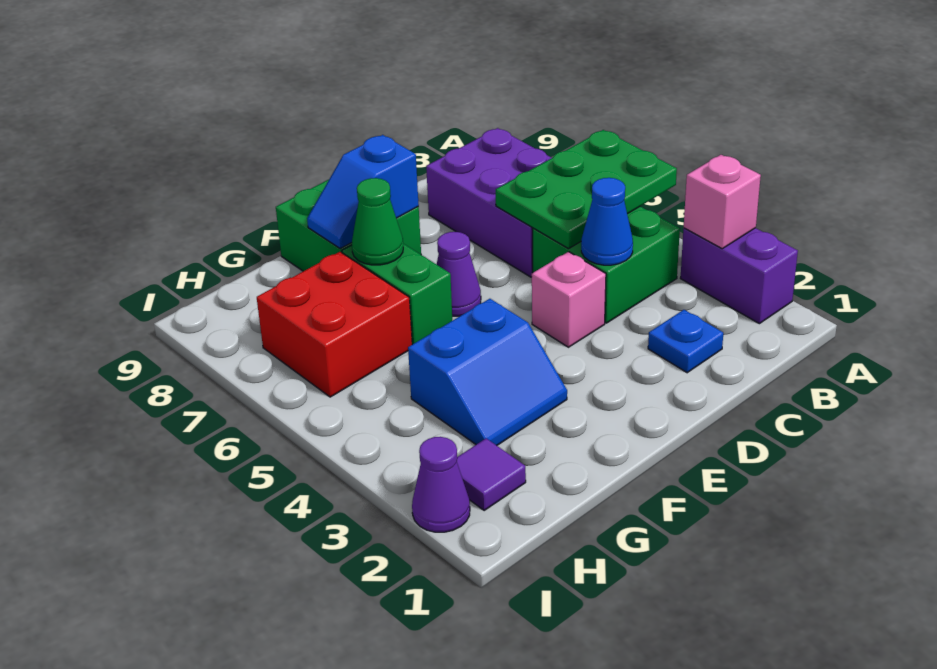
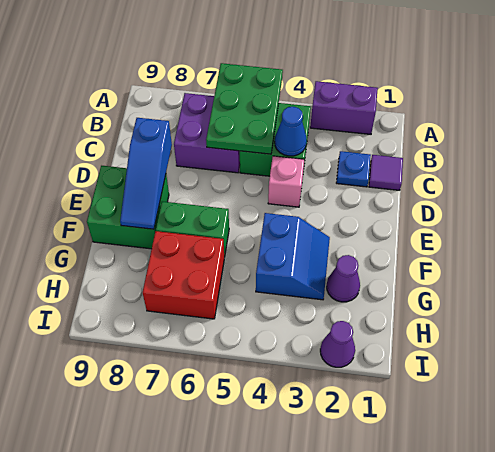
pink 1x1 brick [684,155,761,249] -> none
purple 2x3 brick [426,128,551,277] -> purple 2x2 brick [174,93,240,173]
purple 1x1 cone [437,232,481,316] -> purple 1x1 cone moved to [327,255,360,302]
blue 1x2 slope [307,135,419,249] -> blue 1x3 slope [120,118,172,229]
green 1x1 cone [352,178,403,265] -> none
purple 1x1 tile [457,438,526,510] -> purple 1x1 tile moved to [369,155,403,190]

